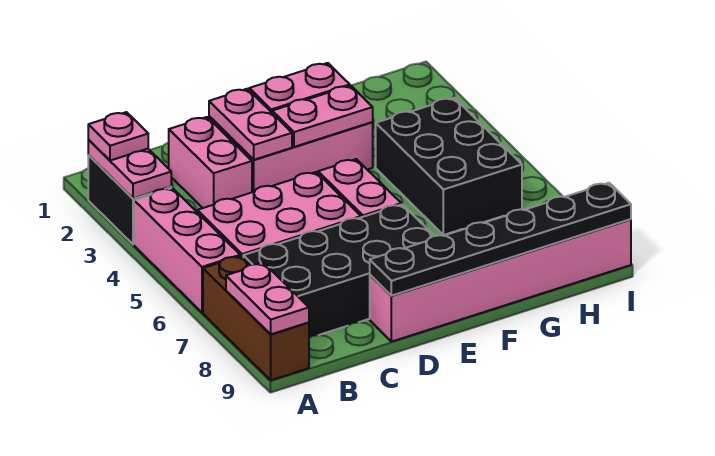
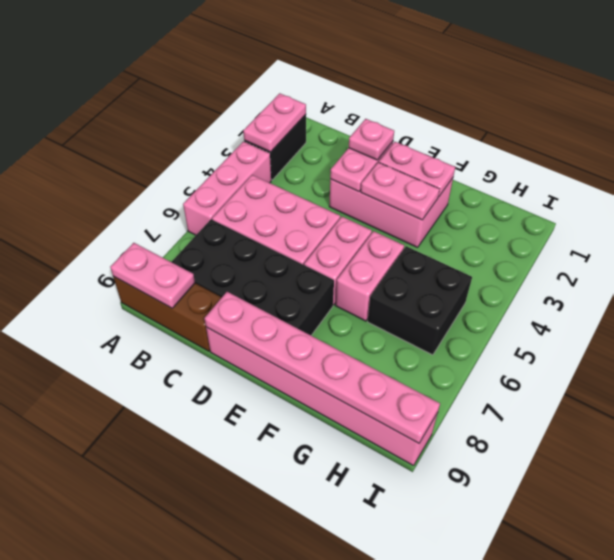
pink 1x1 plate [88,112,148,161] -> pink 1x1 plate moved to [349,119,394,160]
brown 1x3 brick [203,256,309,380] -> brown 1x3 brick turned to [113,276,222,351]
pink 1x2 plate [226,263,309,334] -> pink 1x2 plate turned to [110,243,195,308]
pink 1x2 brick [169,117,252,208] -> pink 1x2 brick moved to [335,231,404,321]
black 1x6 plate [370,183,631,296] -> pink 1x6 plate [204,292,440,443]
black 2x3 brick [376,98,522,235] -> black 2x2 brick [368,246,472,355]

